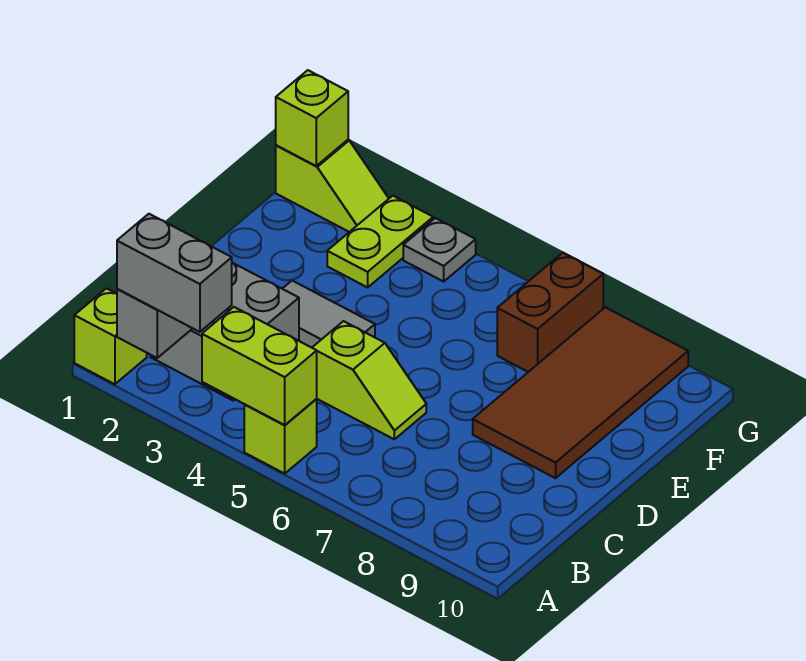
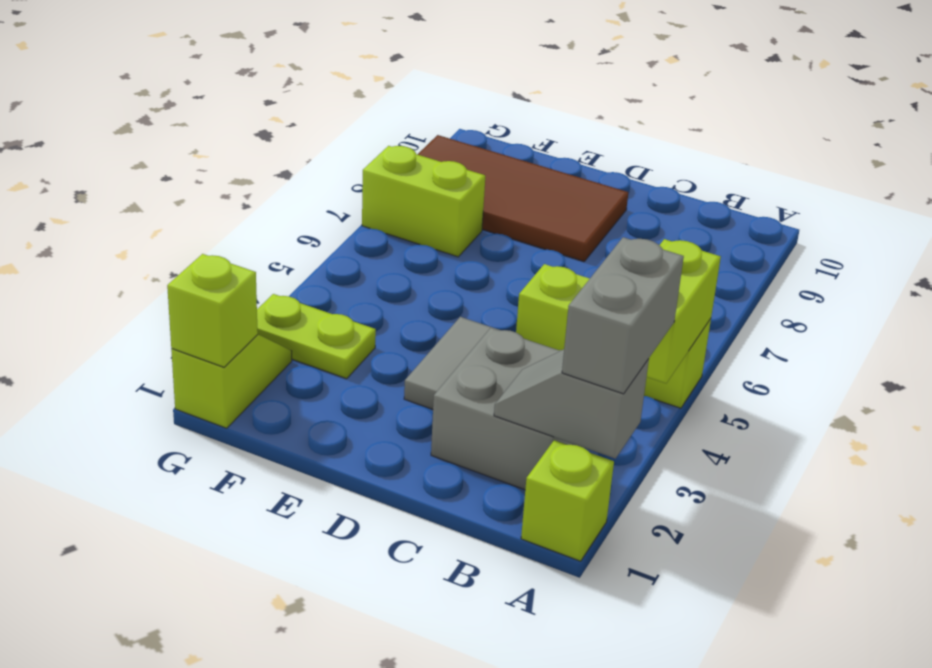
brown 1x2 brick [497,253,603,372] -> lime 1x2 brick [362,146,485,257]
grey 1x1 plate [403,218,476,281] -> none

